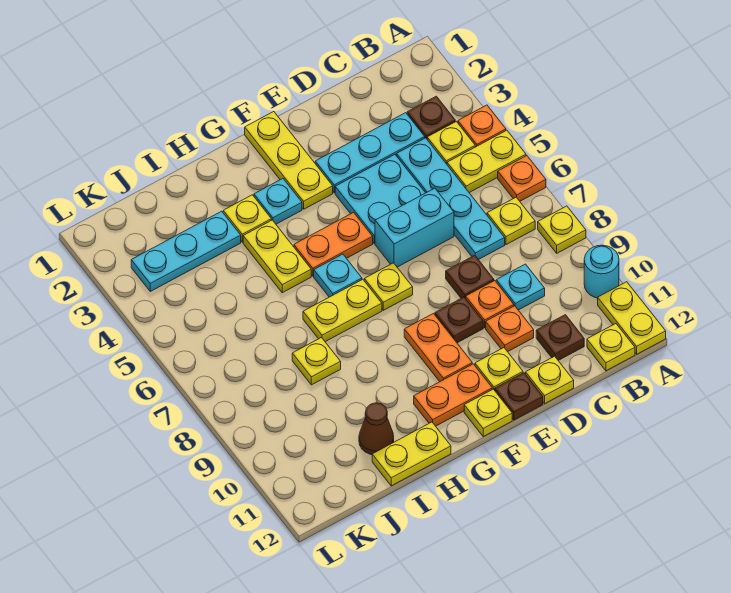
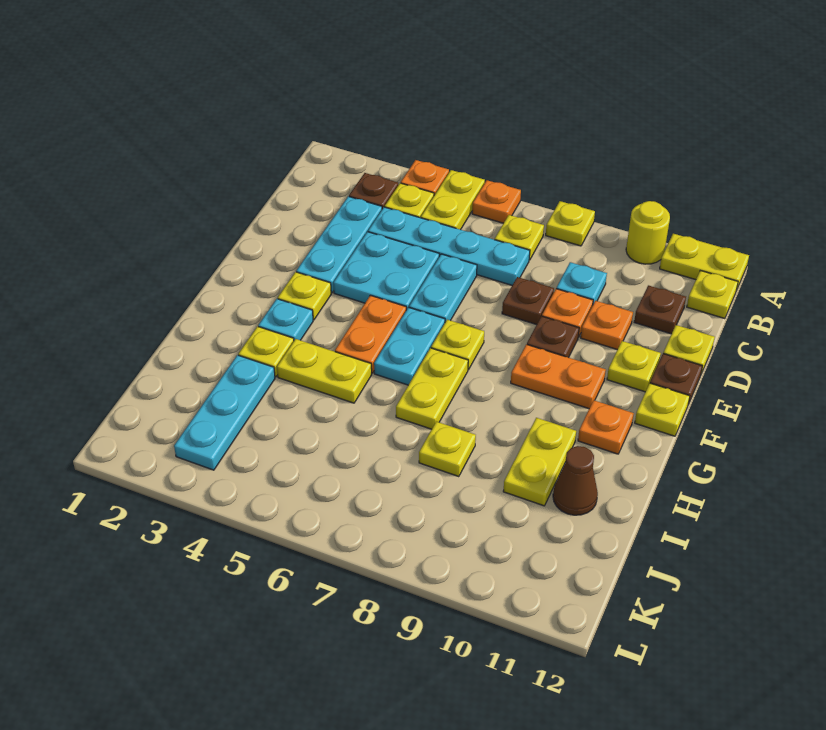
cyan 1x1 round brick [584,245,619,298] -> yellow 1x1 round brick [626,201,670,264]
cyan 1x2 brick [375,188,454,267] -> cyan 1x2 plate [409,254,477,322]
yellow 1x3 plate [245,112,333,209] -> yellow 1x1 plate [278,272,331,320]
orange 1x2 plate [414,364,492,426] -> orange 1x1 plate [578,400,634,454]
cyan 1x1 plate [314,254,362,297] -> cyan 1x2 plate [374,307,445,385]
yellow 1x2 plate [372,422,451,486] -> yellow 1x2 plate moved to [503,418,576,506]

